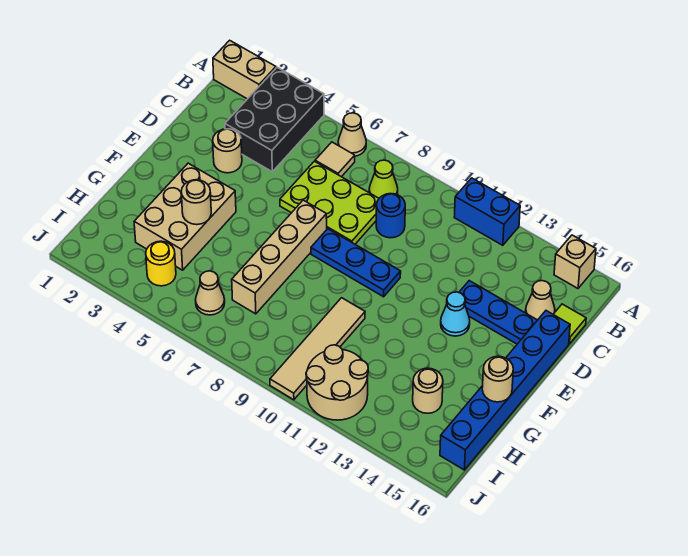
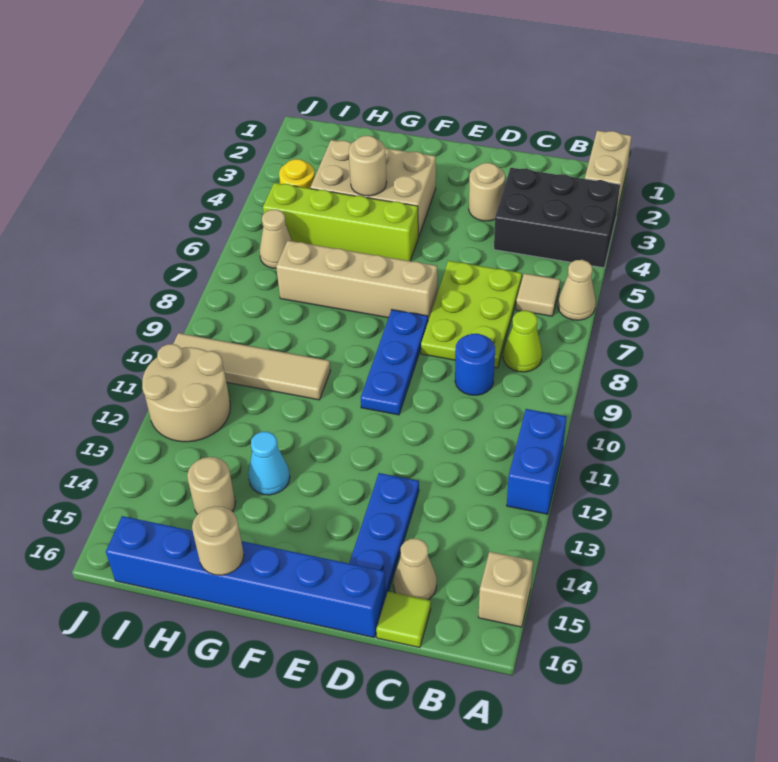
cyan 1x1 cone [441,292,470,336] -> cyan 1x1 cone moved to [248,432,290,495]
none -> lime 1x4 brick [263,183,418,261]

